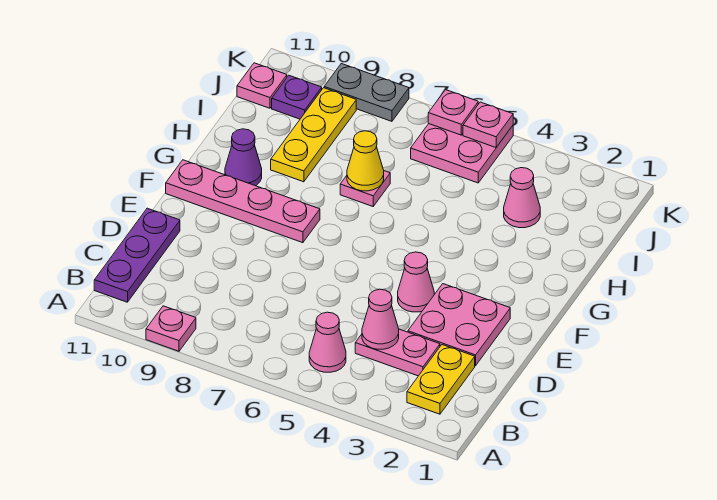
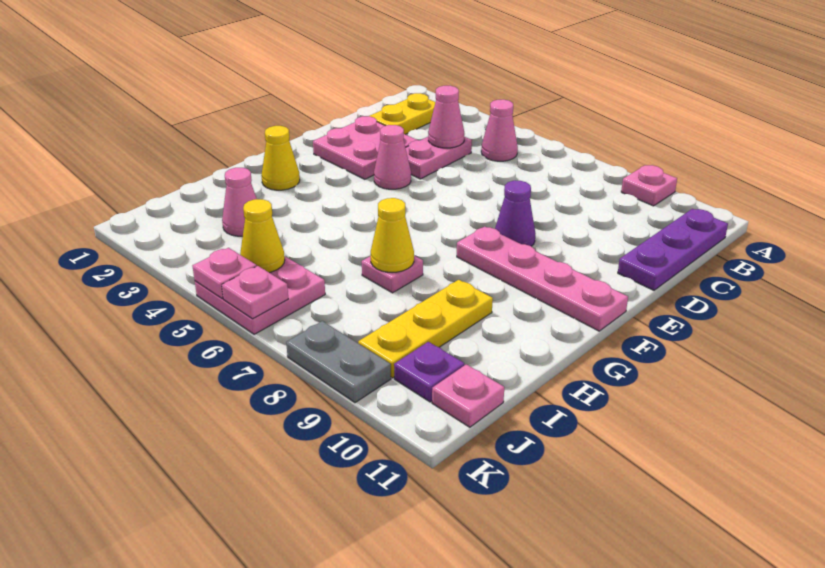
pink 1x2 plate [355,329,440,376] -> pink 1x2 plate turned to [405,137,472,179]
none -> yellow 1x1 cone [261,126,300,190]
purple 1x1 cone [225,129,262,186] -> purple 1x1 cone moved to [495,181,536,246]
none -> yellow 1x1 cone [240,199,285,273]

